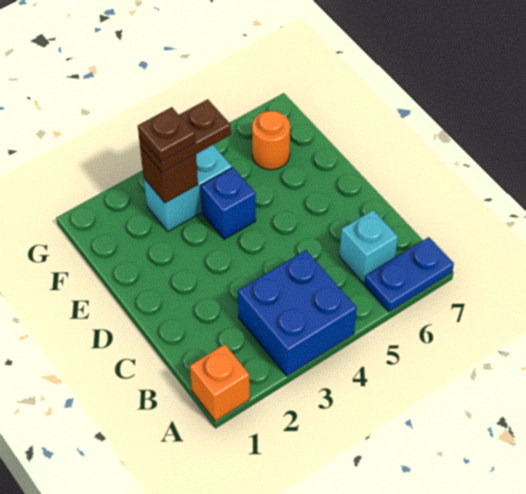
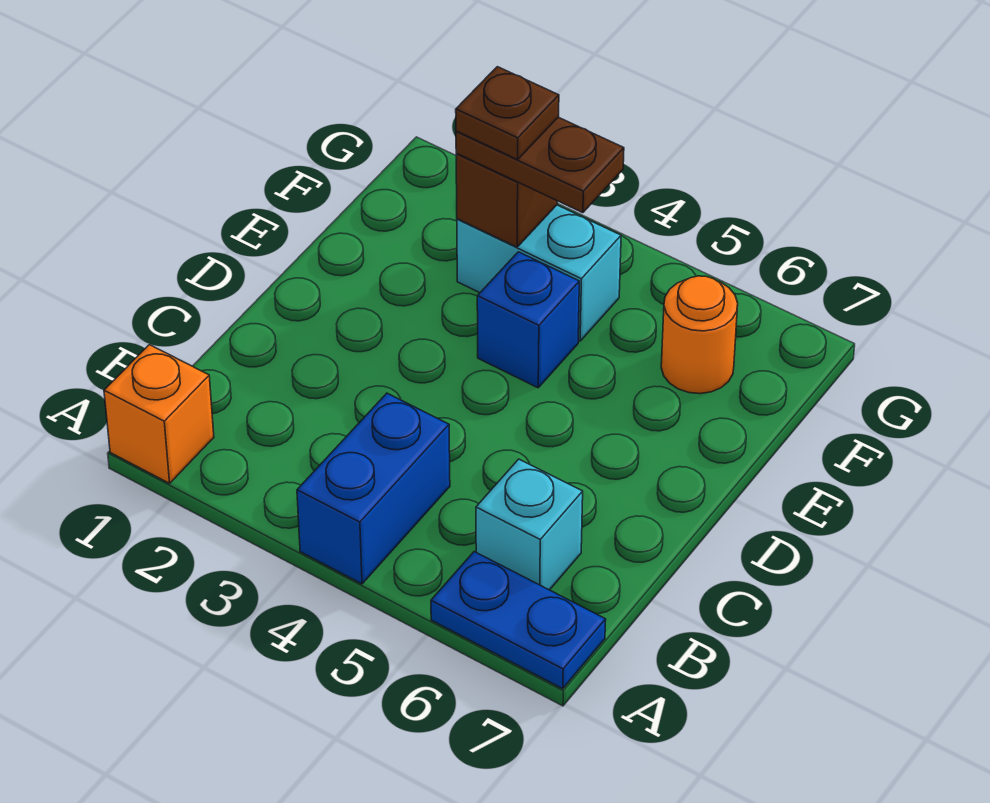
blue 2x2 brick [238,250,357,376] -> blue 1x2 brick [297,393,450,584]

